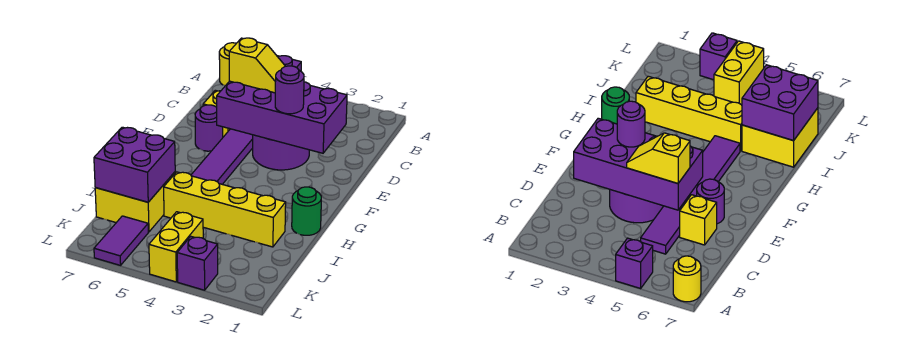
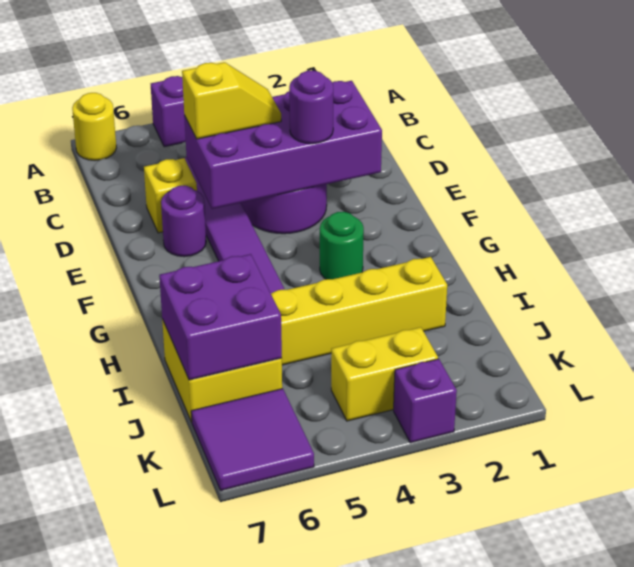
green 1x1 round brick [292,187,321,235] -> green 1x1 round brick moved to [320,212,364,279]
yellow 1x2 brick [149,212,203,282] -> yellow 1x2 brick turned to [331,327,438,421]
purple 1x2 tile [94,216,148,265] -> purple 2x2 tile [191,388,314,491]

